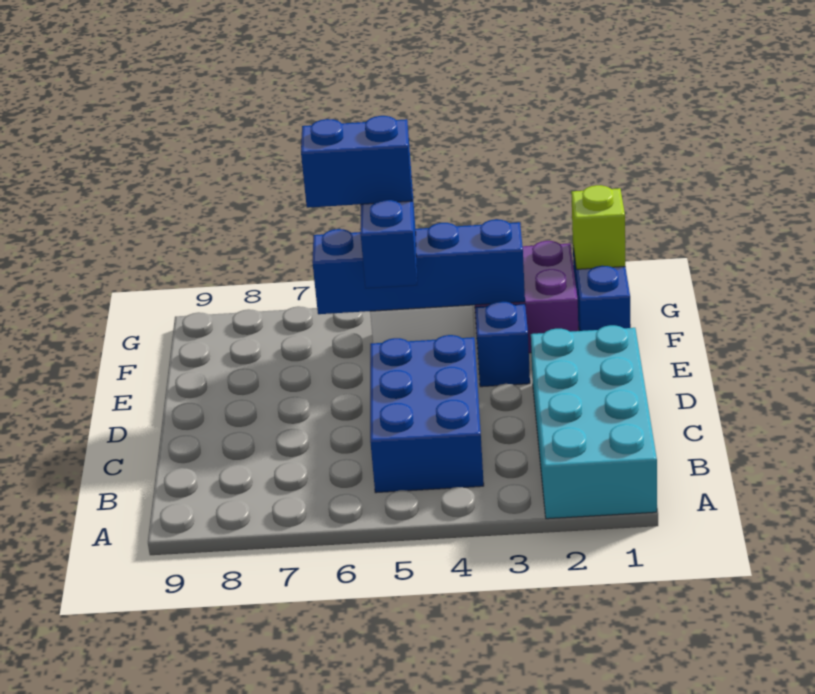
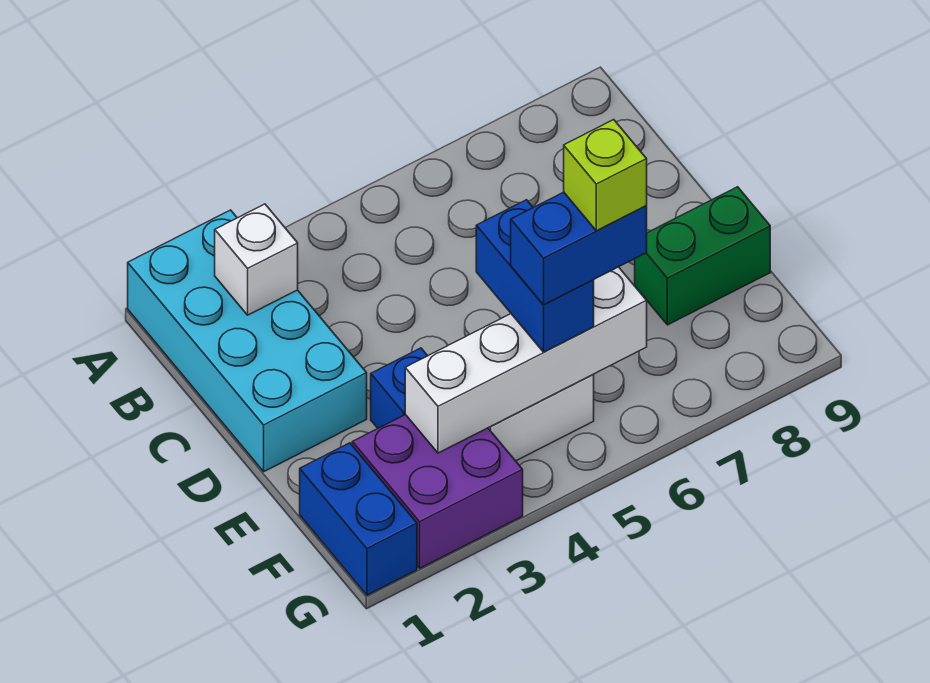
none -> white 1x1 brick [215,204,298,315]
blue 2x3 brick [370,335,484,493] -> none
none -> green 1x2 brick [635,187,770,325]
blue 1x4 brick [312,219,525,314] -> white 1x4 brick [405,267,647,453]
lime 1x1 brick [571,185,625,269] -> lime 1x1 brick moved to [564,120,647,231]

